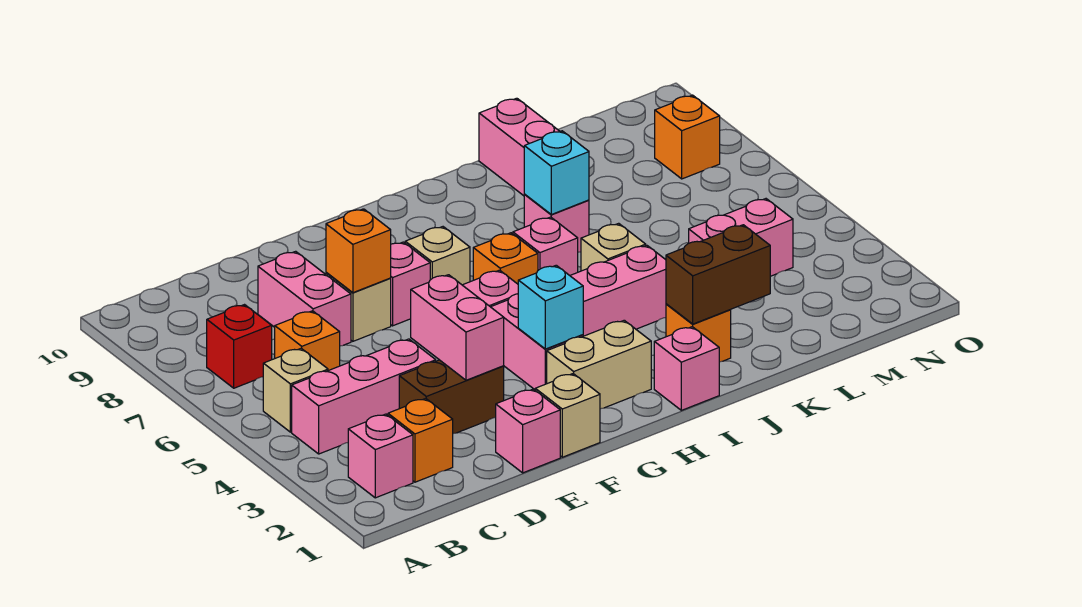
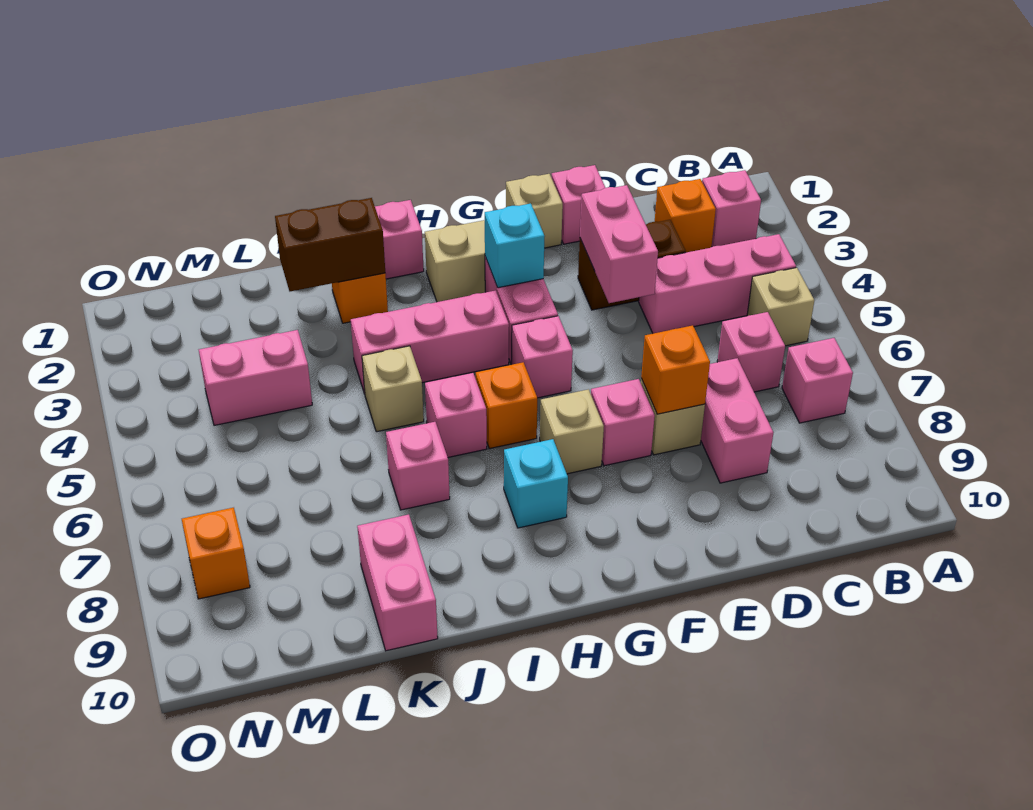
red 1x1 brick [207,305,272,388] -> pink 1x1 brick [782,338,853,423]
orange 1x1 brick [275,311,340,371] -> pink 1x1 brick [717,312,785,392]
cyan 1x1 brick [524,131,589,215] -> cyan 1x1 brick moved to [504,439,568,528]

